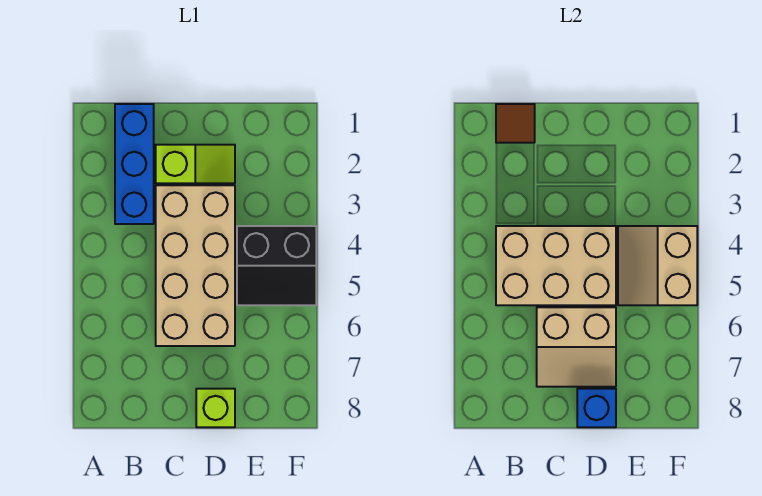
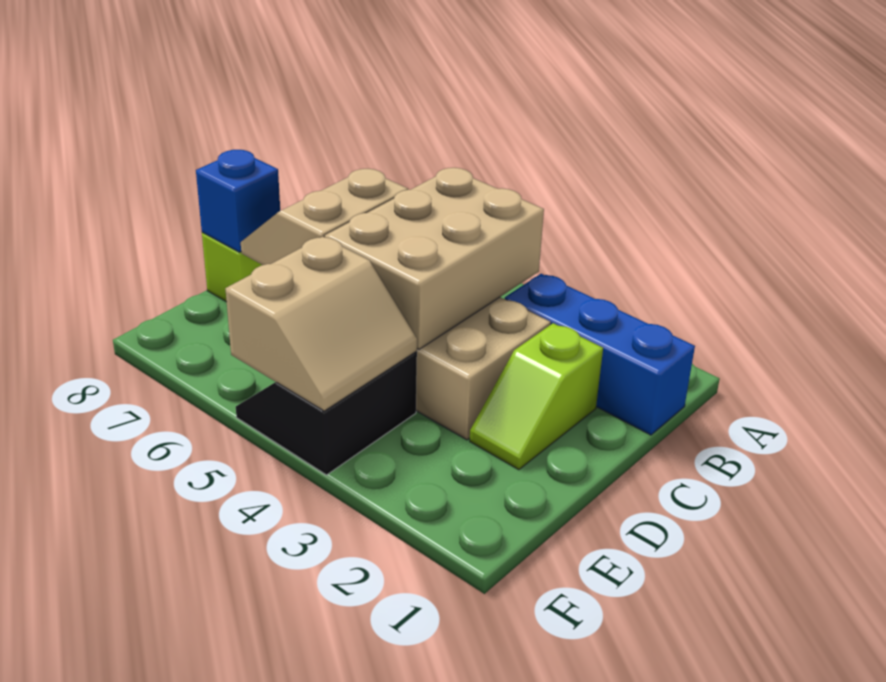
brown 1x1 tile [496,104,535,143] -> none
tan 2x2 slope [618,226,697,305] -> tan 2x2 slope turned to [225,237,417,411]

